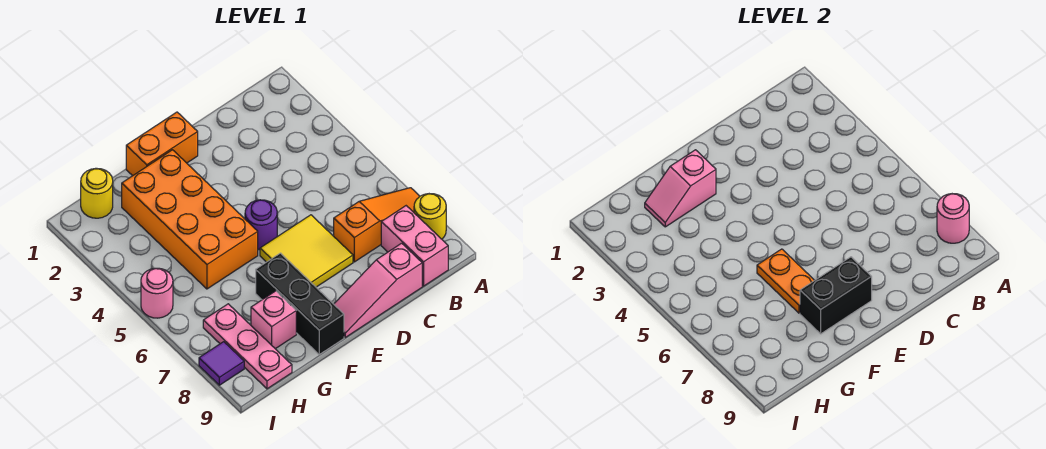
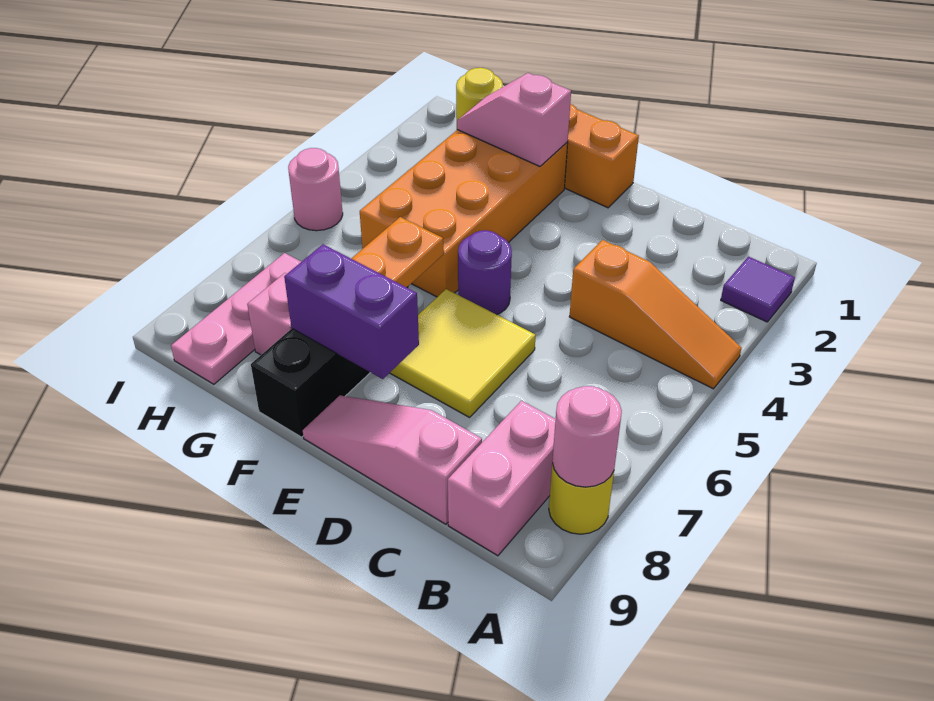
orange 1x3 slope [334,188,420,262] -> orange 1x3 slope moved to [569,240,741,389]
black 1x2 brick [800,257,872,334] -> purple 1x2 brick [284,244,419,379]
purple 1x1 tile [199,342,244,385] -> purple 1x1 tile moved to [721,257,795,322]

